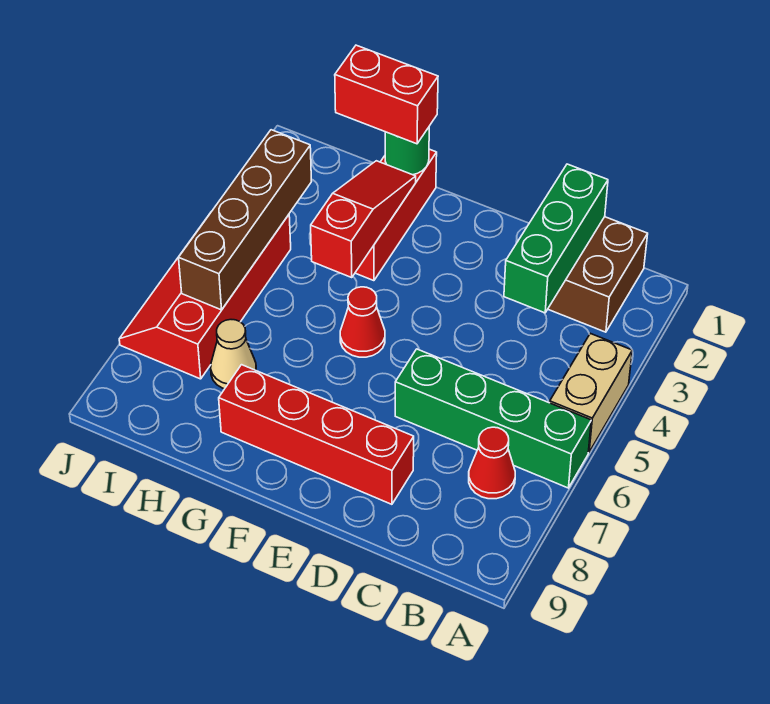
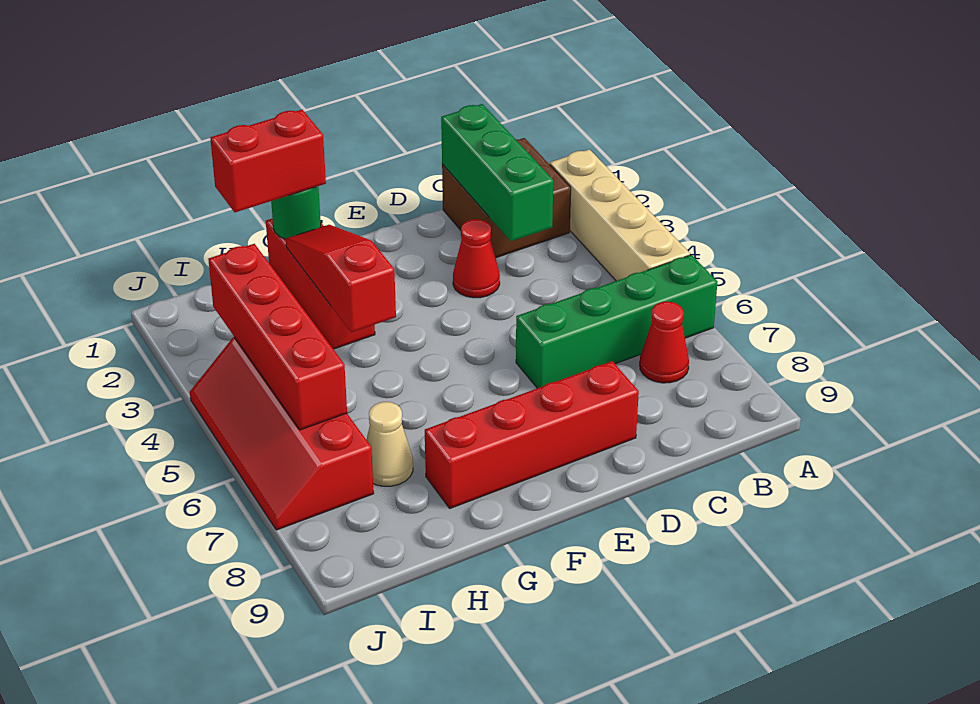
tan 1x2 brick [550,333,632,452] -> tan 1x4 brick [550,149,690,281]
red 1x1 cone [340,287,385,357] -> red 1x1 cone moved to [453,219,500,298]
brown 1x4 brick [179,130,311,310] -> red 1x4 brick [208,244,347,430]

